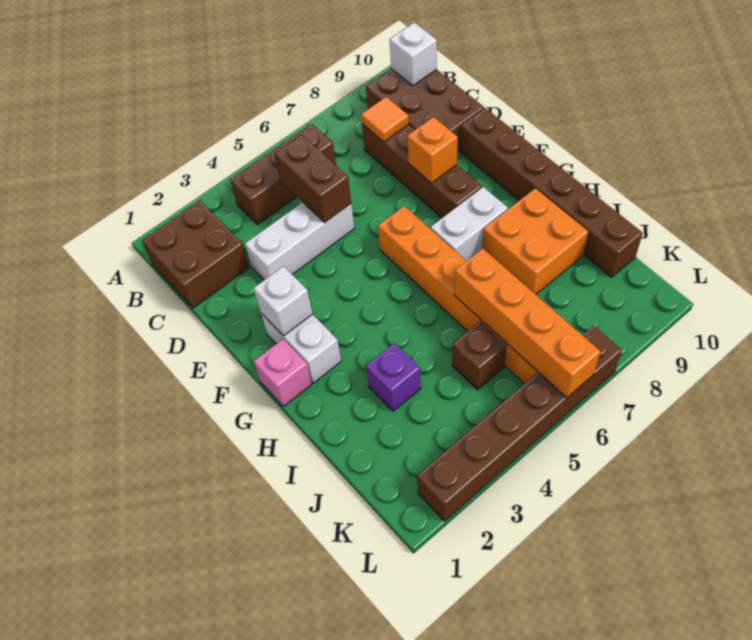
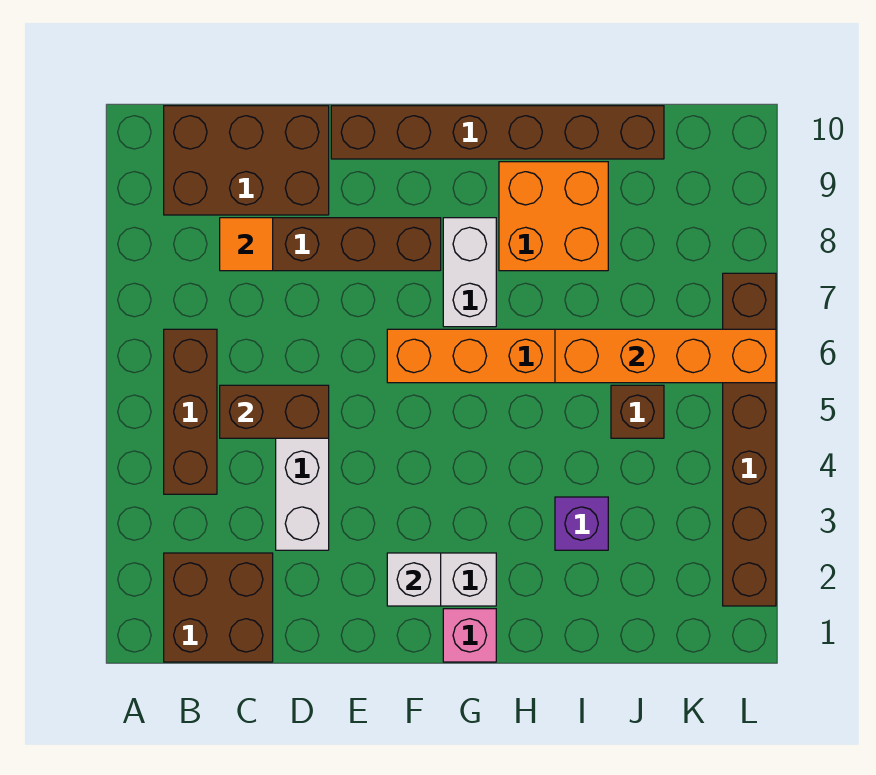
white 1x1 brick [390,22,437,86] -> none
orange 1x1 brick [407,117,458,183] -> none

